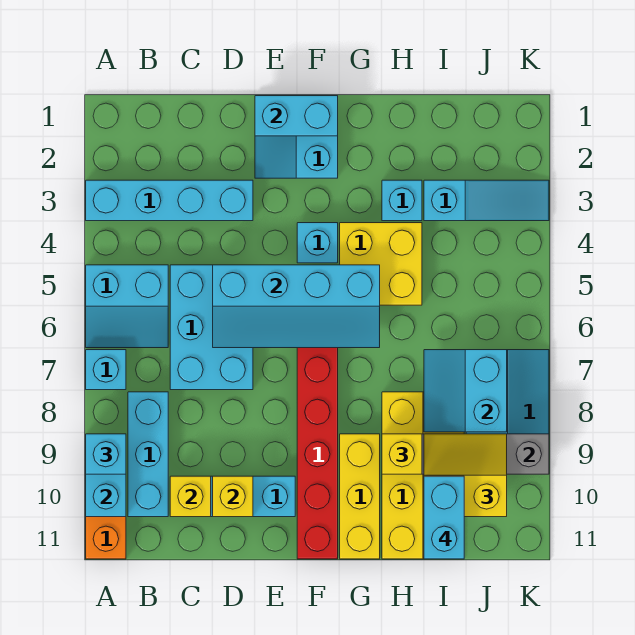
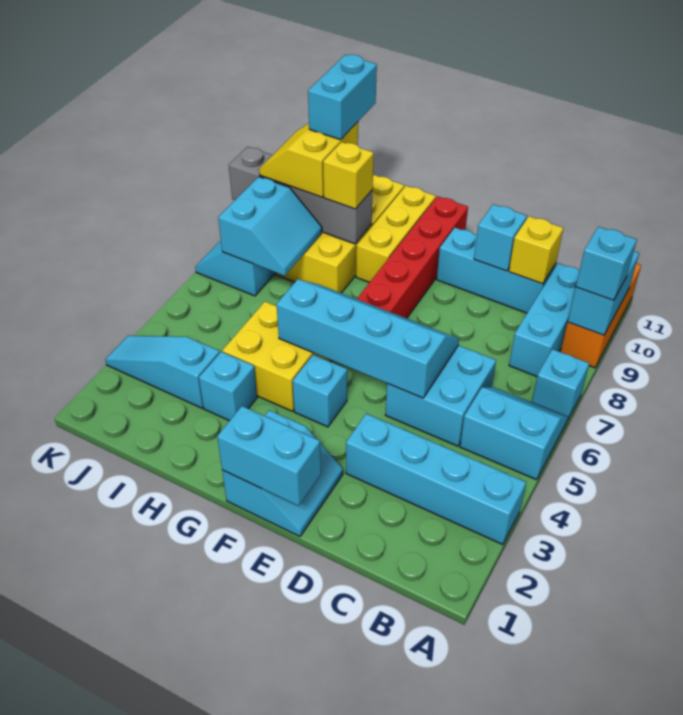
cyan 2x3 brick [170,265,253,390] -> cyan 2x2 brick [386,345,496,446]
yellow 1x1 brick [213,476,253,517] -> cyan 1x1 brick [474,204,527,271]
yellow 2x2 slope [424,434,507,517] -> yellow 2x2 slope turned to [259,122,358,197]

